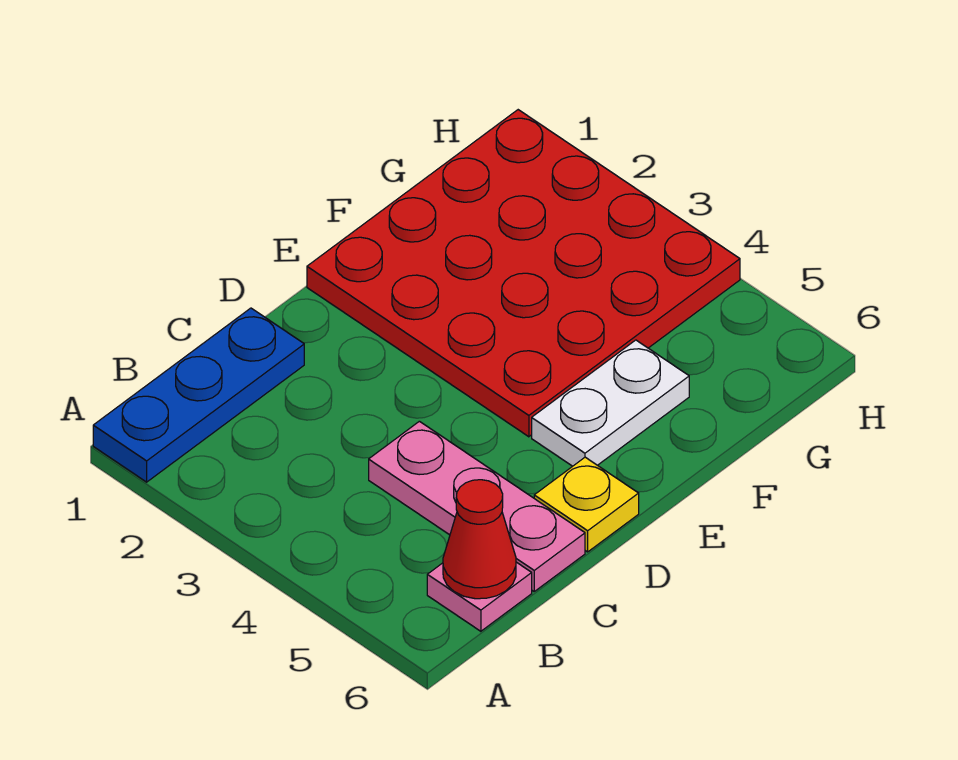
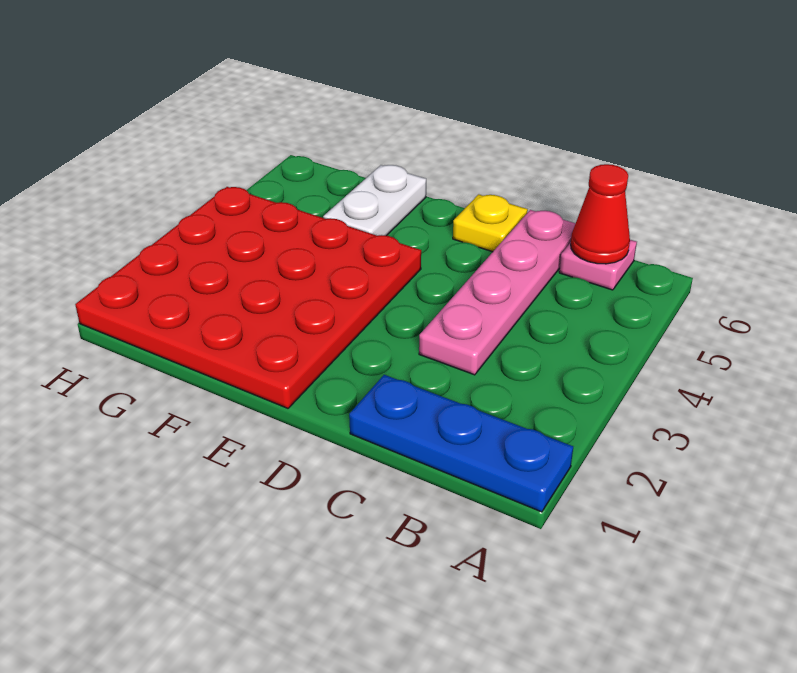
pink 1x3 plate [369,421,585,591] -> pink 1x4 plate [419,210,575,375]
white 1x2 plate [532,340,689,466] -> white 1x2 plate turned to [323,165,426,236]

